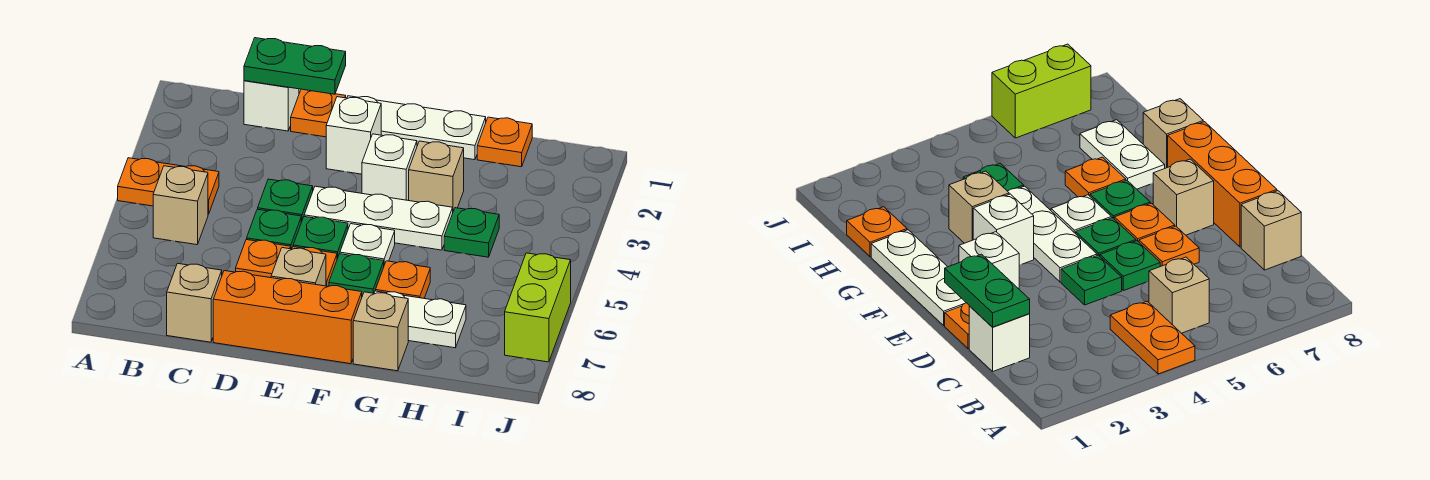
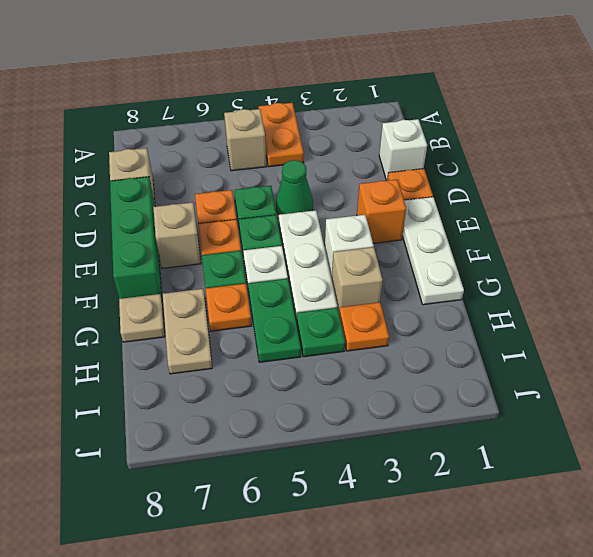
green 1x2 plate [244,38,346,94] -> green 1x2 plate moved to [248,278,301,362]
green 1x1 plate [258,179,313,222] -> green 1x1 cone [276,160,313,215]
orange 1x3 brick [213,271,362,364] -> green 1x3 brick [110,177,162,299]
white 1x1 brick [326,97,381,174] -> orange 1x1 brick [357,180,406,243]
white 1x2 plate [374,291,466,348] -> tan 1x2 plate [163,289,212,374]
tan 1x1 brick [353,292,408,371] -> tan 1x1 plate [119,294,165,342]
orange 1x1 plate [477,117,532,167] -> orange 1x1 plate moved to [339,302,389,351]
lime 1x2 brick [505,253,571,362] -> none

